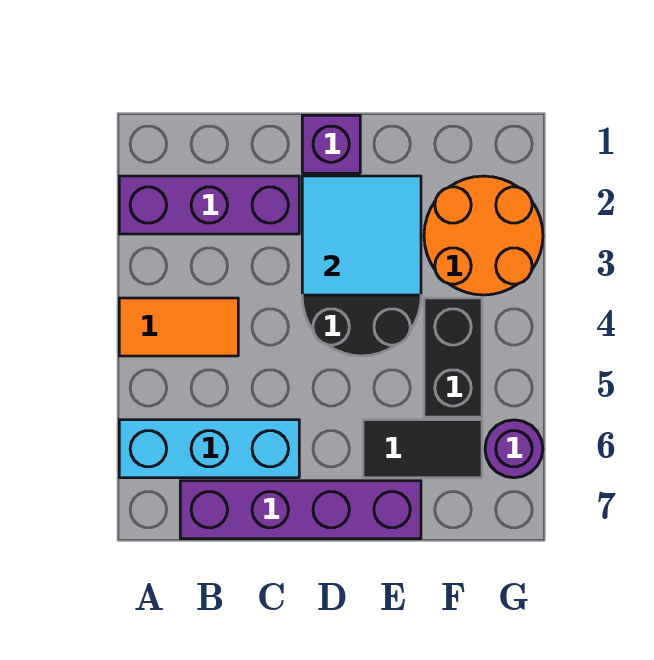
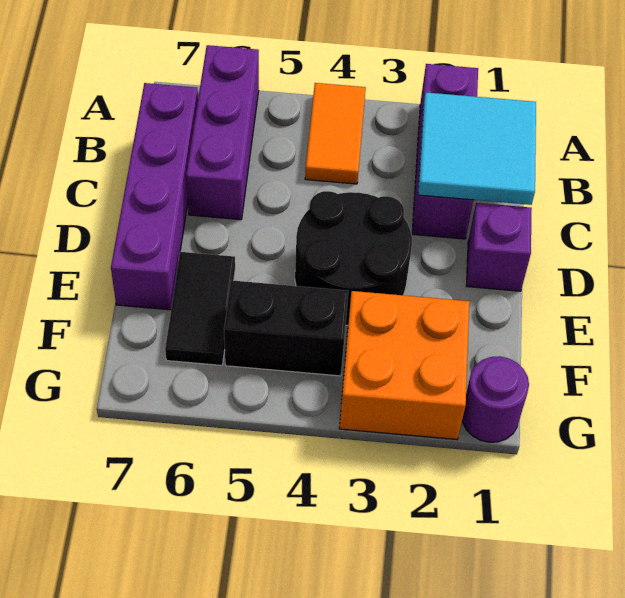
cyan 1x3 brick [119,420,299,478] -> purple 1x3 brick [186,45,259,220]
cyan 2x2 tile [302,176,421,295] -> cyan 2x2 tile moved to [418,92,536,205]
orange 2x2 round brick [424,176,543,295] -> orange 2x2 brick [339,291,470,439]
purple 1x1 round brick [485,420,543,478] -> purple 1x1 round brick moved to [462,356,529,442]

